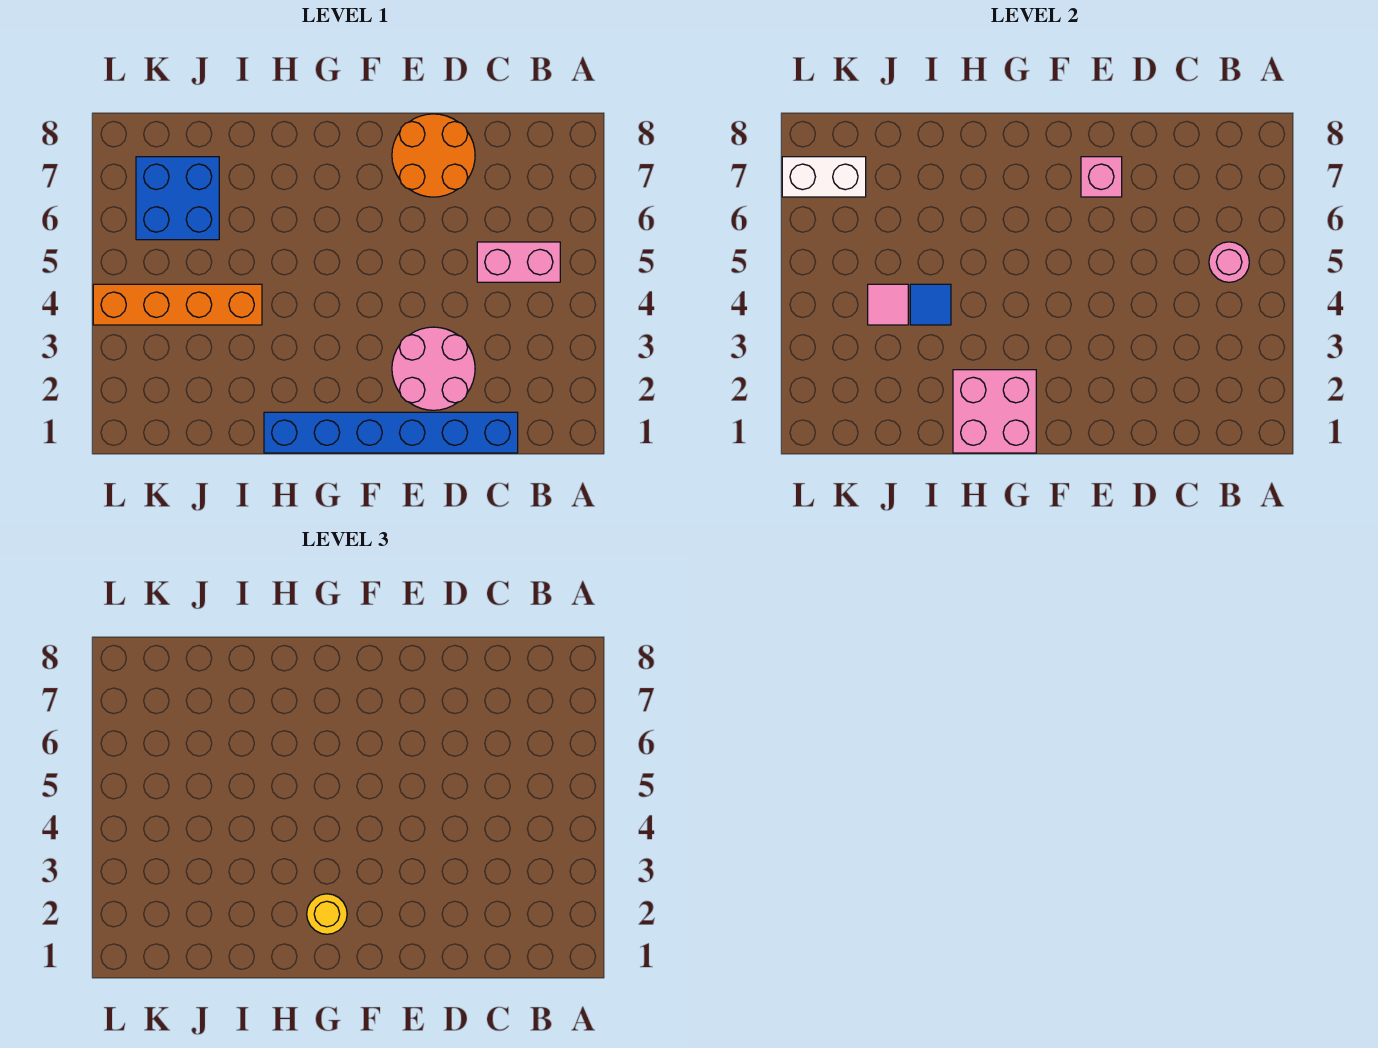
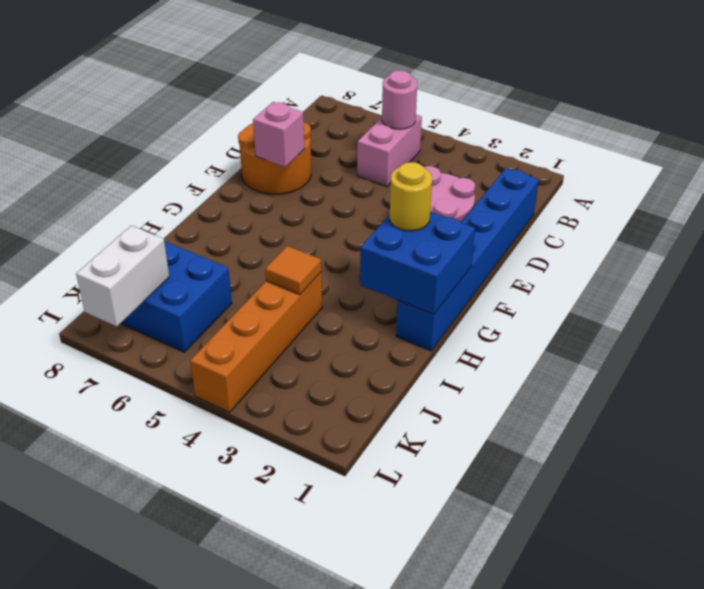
pink 2x2 brick [953,370,1036,453] -> blue 2x2 brick [360,212,475,315]
blue 1x1 tile [910,284,951,325] -> orange 1x1 tile [265,246,321,295]
pink 1x1 tile [868,284,908,325] -> none

